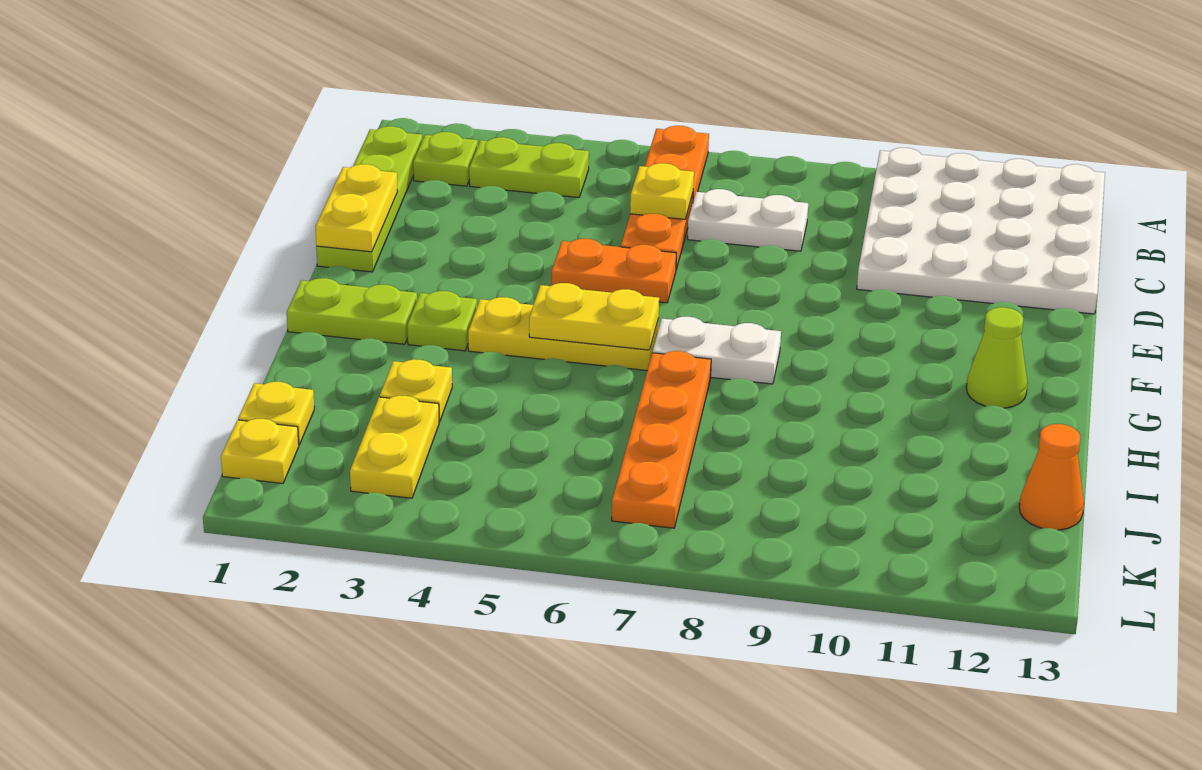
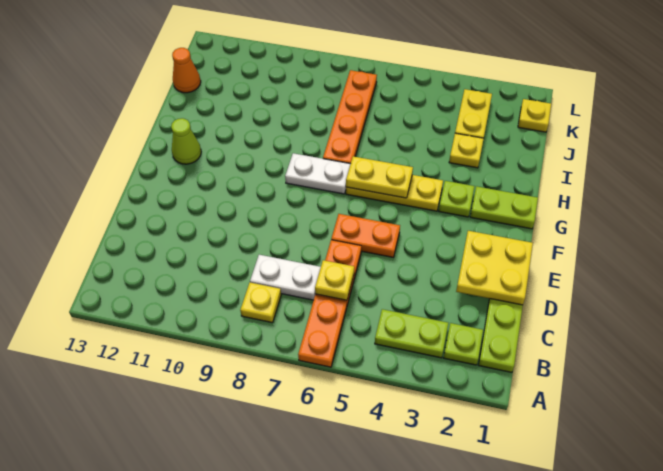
white 4x4 plate [857,148,1105,314] -> none
yellow 1x2 plate [315,164,398,252] -> yellow 2x2 plate [456,231,533,305]
yellow 1x1 plate [238,382,314,445] -> yellow 1x1 plate moved to [240,283,281,323]

